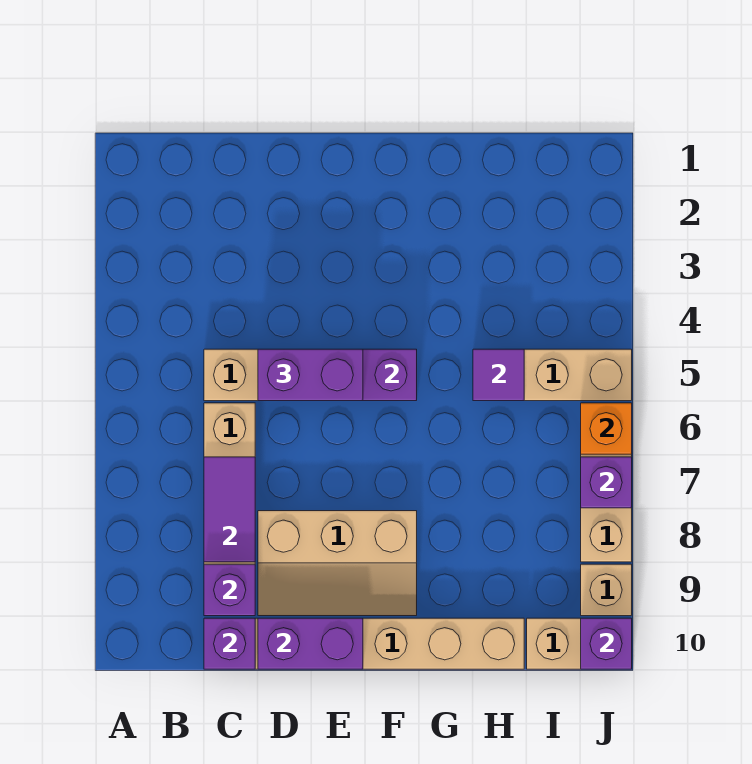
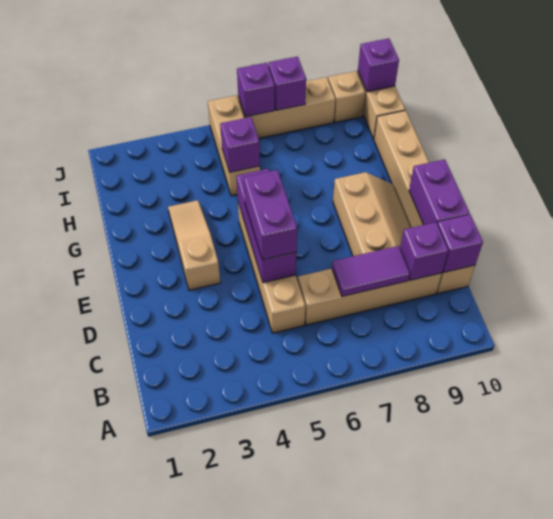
none -> tan 1x3 slope [168,200,220,290]
purple 1x1 tile [473,349,524,401] -> purple 1x1 brick [220,117,260,172]
orange 1x1 brick [581,403,632,454] -> purple 1x1 brick [237,63,275,117]

